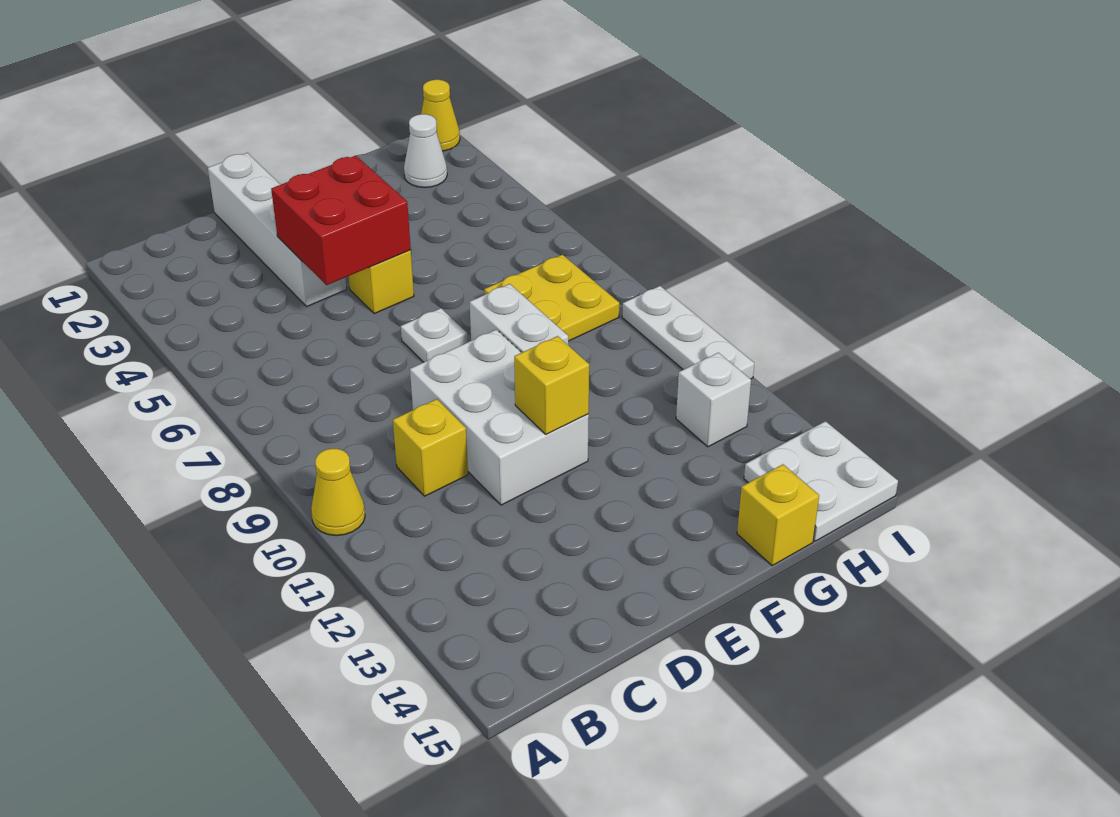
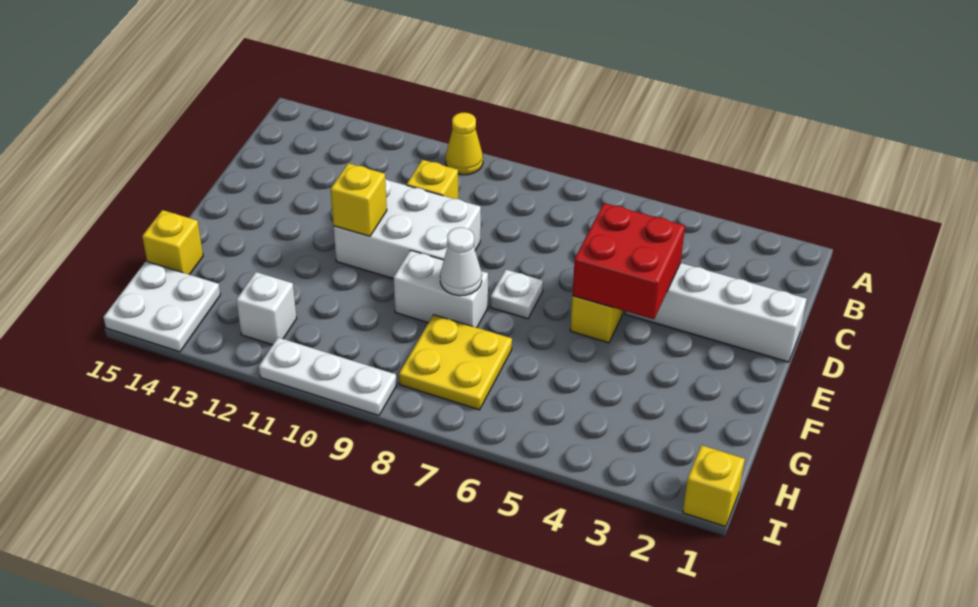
white 1x1 cone [404,114,447,188] -> white 1x1 cone moved to [440,227,482,296]
yellow 1x1 cone [421,80,460,151] -> yellow 1x1 brick [683,445,745,527]

